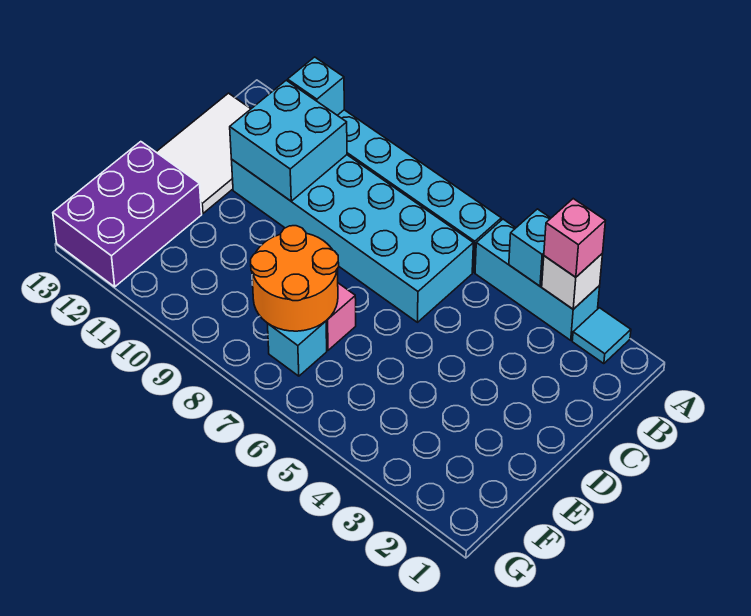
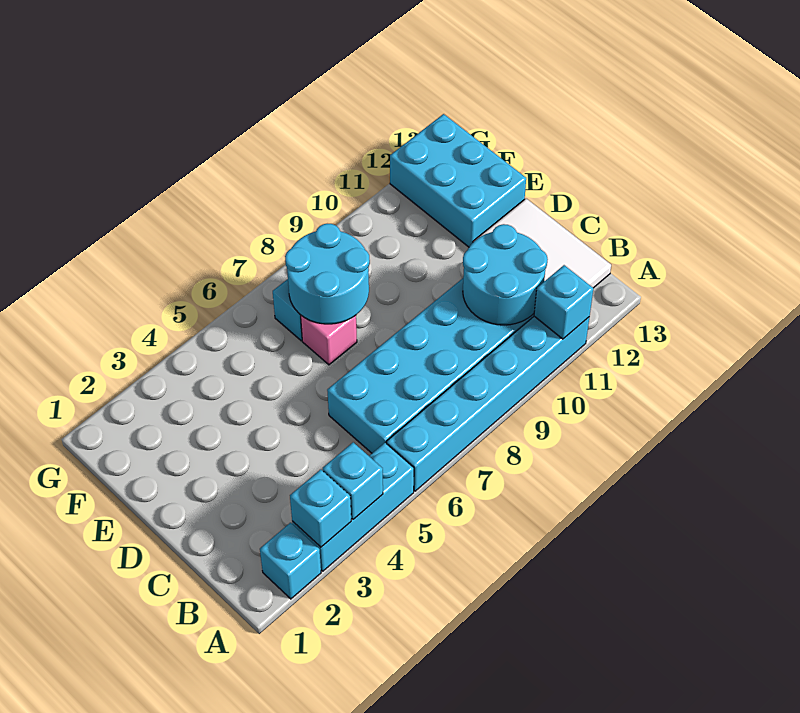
cyan 1x1 tile [572,308,631,364] -> cyan 1x1 brick [260,523,321,599]
white 1x1 brick [542,254,602,309] -> cyan 1x1 brick [290,470,351,547]
pink 1x1 brick [544,199,605,277] -> none
cyan 2x2 brick [230,80,347,201] -> cyan 2x2 round brick [463,224,548,325]
orange 2x2 round brick [251,226,339,331] -> cyan 2x2 round brick [285,224,370,324]
purple 2x3 brick [53,142,202,287] -> cyan 2x3 brick [390,114,526,247]

